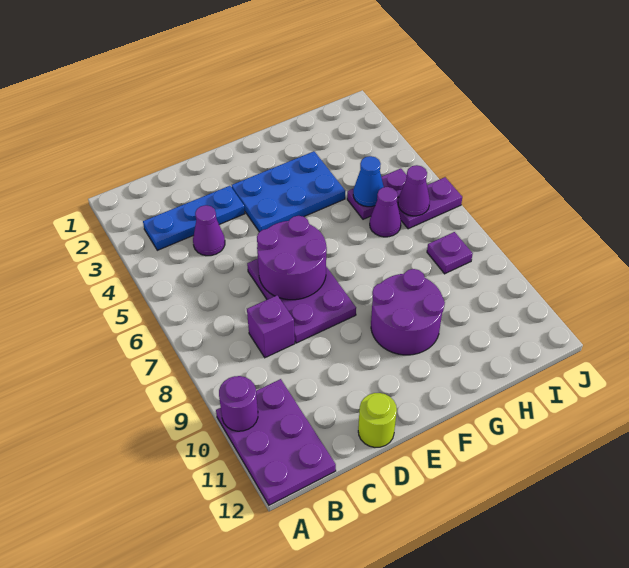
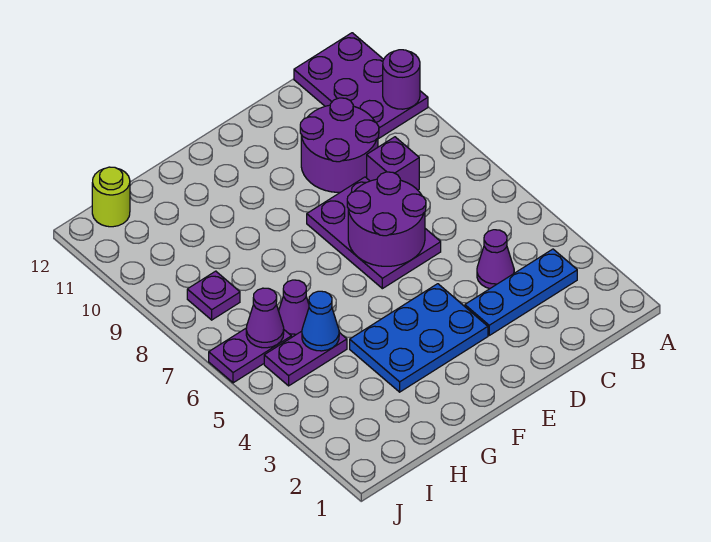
lime 1x1 round brick [358,393,397,447] -> lime 1x1 round brick moved to [92,167,130,227]
purple 2x2 round brick [371,269,445,355] -> purple 2x2 round brick moved to [300,98,379,192]

